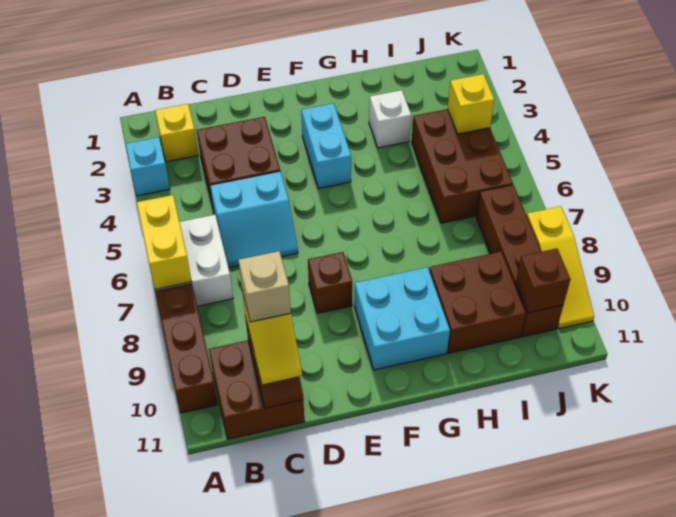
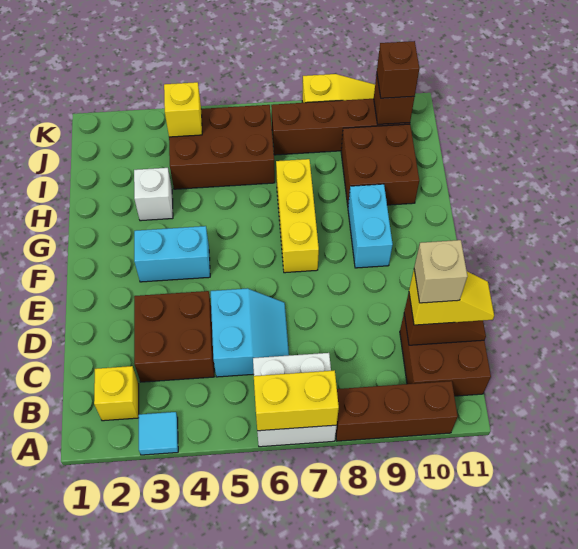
cyan 1x1 brick [125,137,170,196] -> cyan 1x1 tile [139,412,178,455]
brown 1x1 brick [308,252,352,314] -> brown 1x1 brick moved to [377,41,419,98]
none -> yellow 1x3 brick [276,159,319,273]
cyan 2x2 brick [354,267,450,370] -> cyan 1x2 brick [348,184,393,268]

